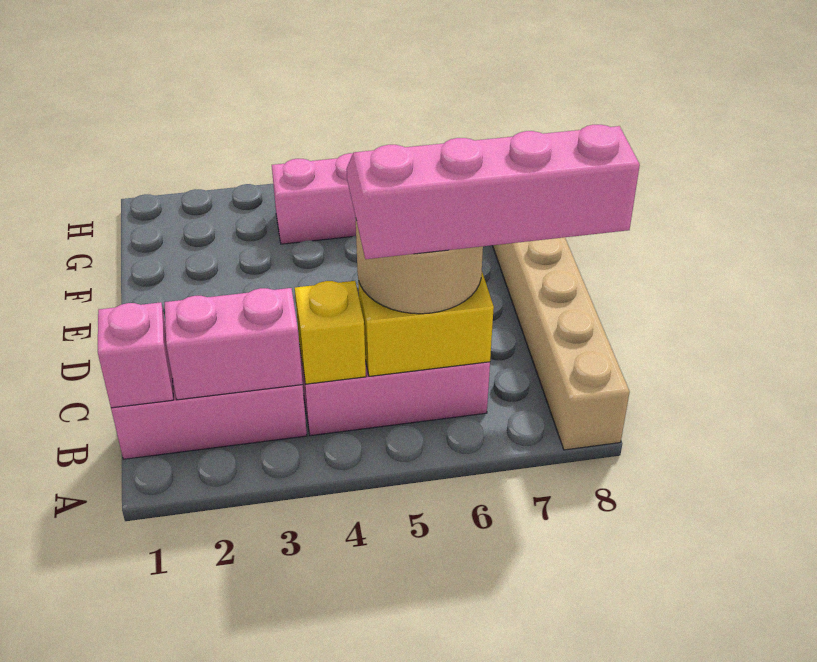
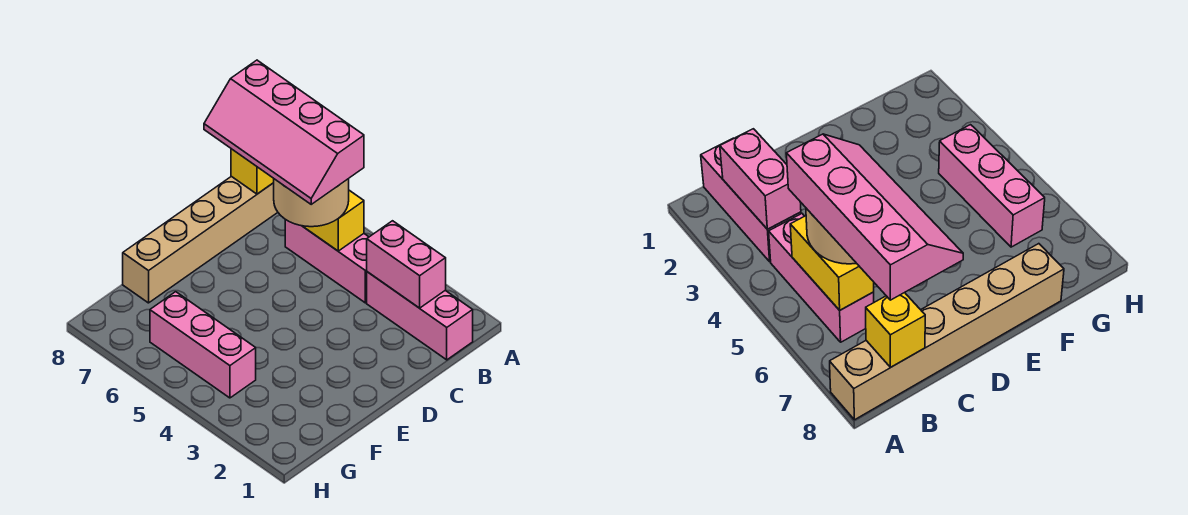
pink 1x1 brick [98,302,173,408] -> none
yellow 1x1 brick [295,281,366,384] -> yellow 1x1 brick moved to [231,149,274,194]

